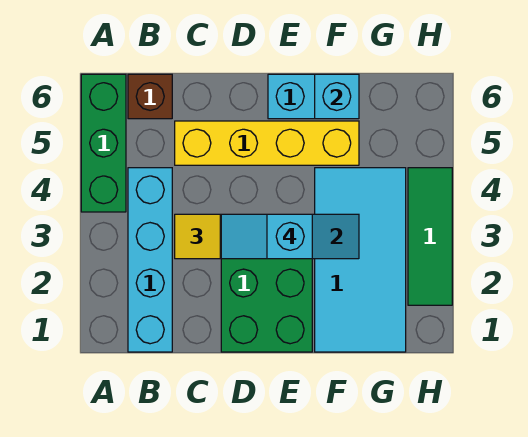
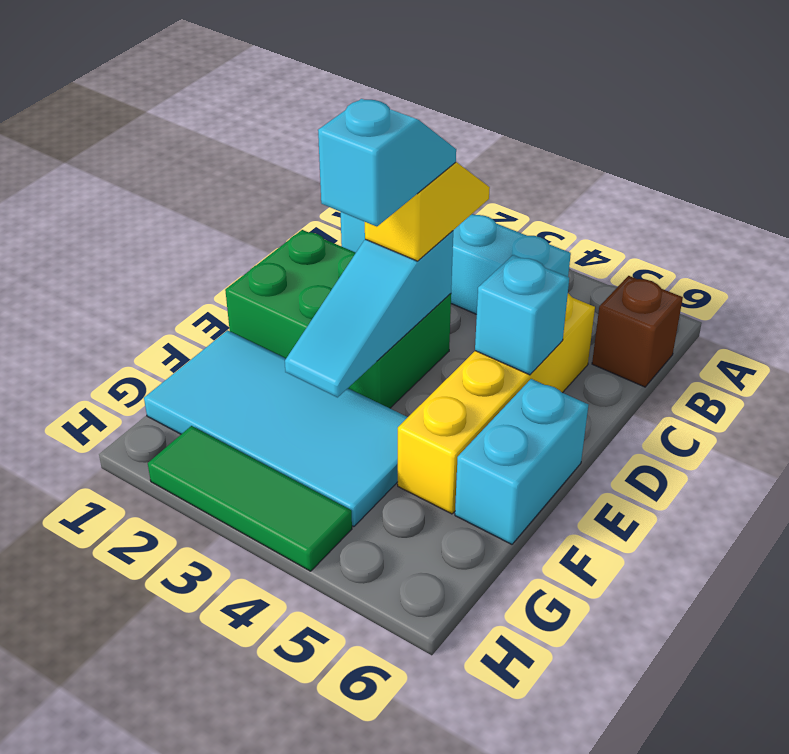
green 1x3 brick [81,74,126,212] -> none
cyan 1x1 brick [315,74,359,119] -> cyan 1x1 brick moved to [475,255,569,375]

